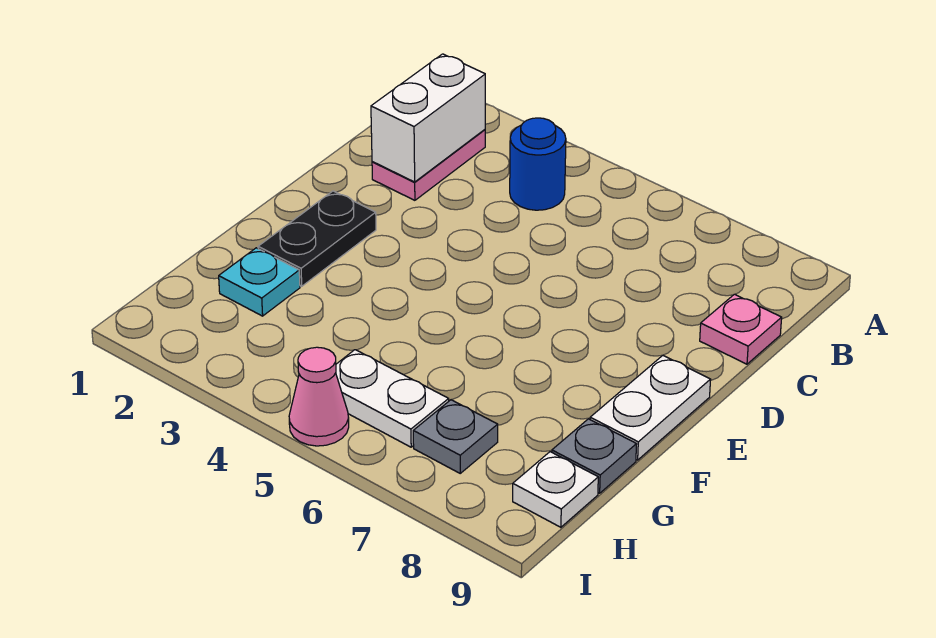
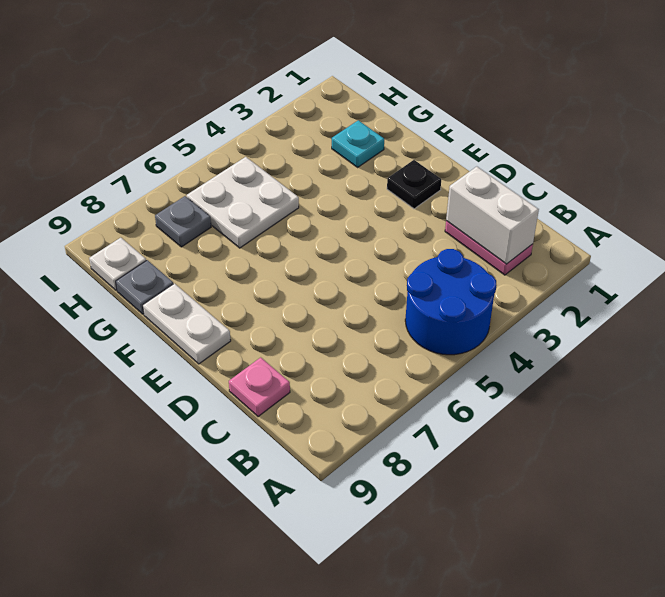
blue 1x1 round brick [510,118,566,210] -> blue 2x2 round brick [405,249,497,355]
black 1x2 plate [258,191,376,286] -> black 1x1 plate [387,160,441,209]
white 1x2 plate [336,350,449,447] -> white 2x2 plate [187,157,299,248]
pink 1x1 cone [289,347,349,446] -> none

